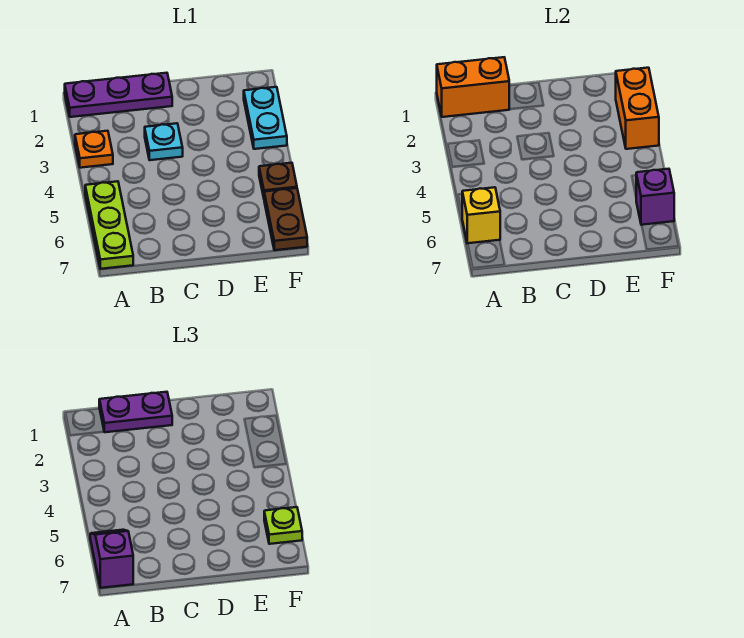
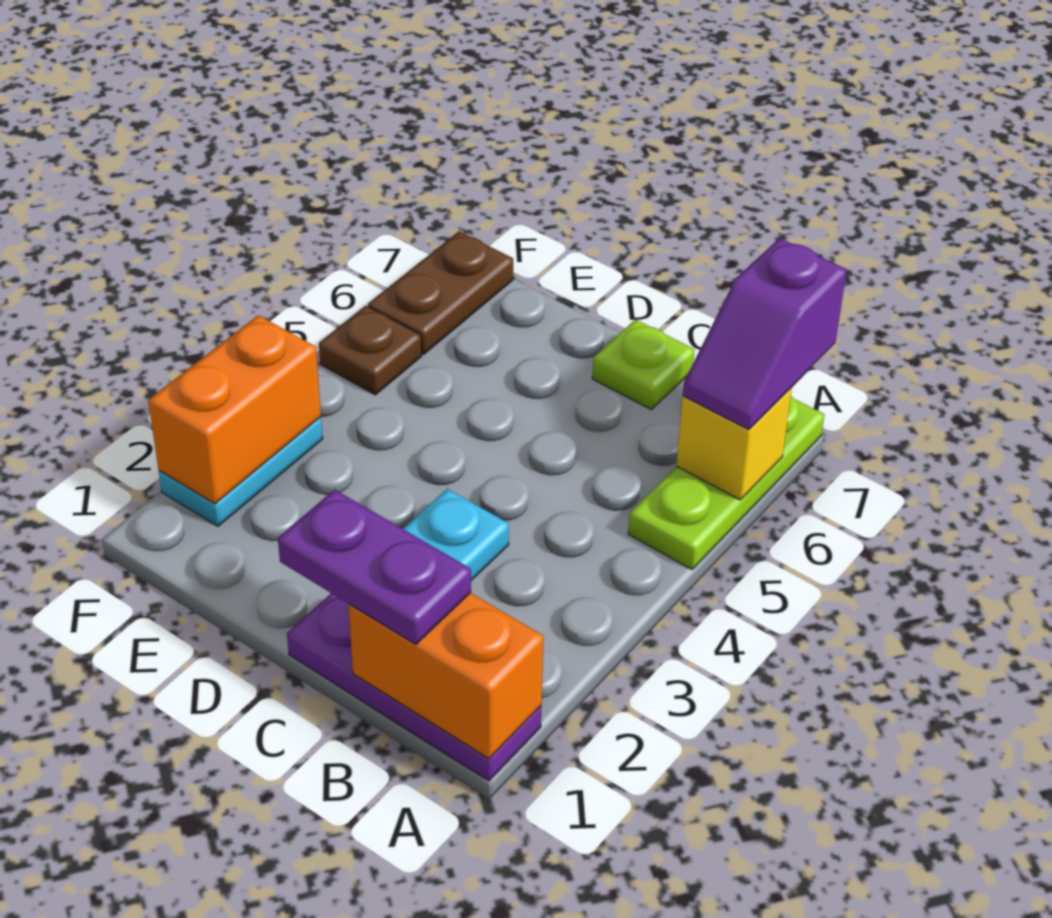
orange 1x1 plate [75,131,113,168] -> none
purple 1x1 brick [636,169,674,225] -> none
lime 1x1 plate [264,507,302,544] -> lime 1x1 plate moved to [592,320,695,410]

